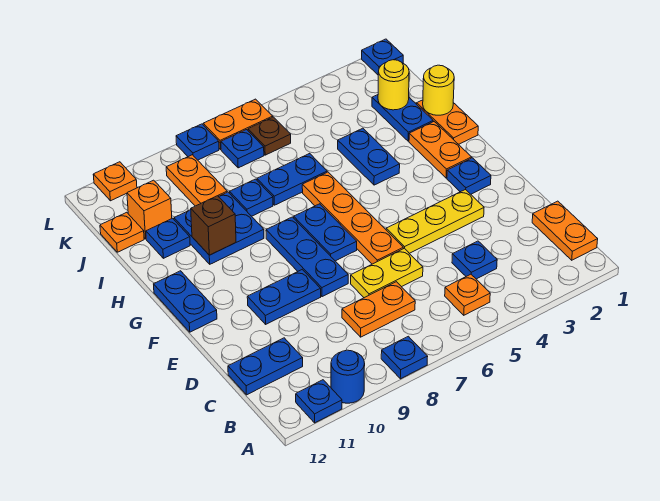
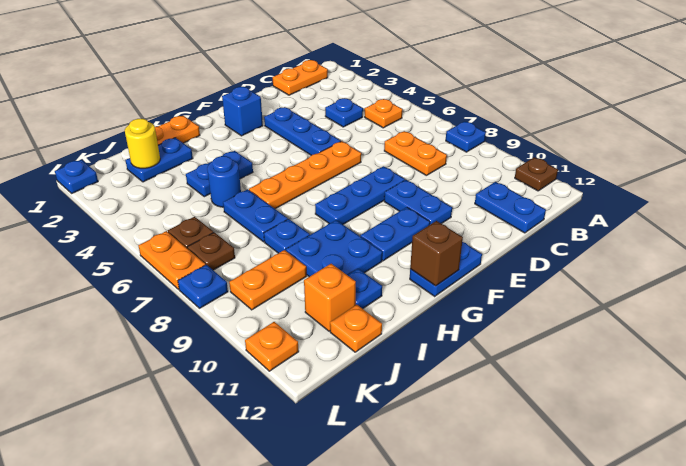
blue 1x1 round brick [331,350,365,403] -> blue 1x1 round brick moved to [207,156,241,207]
blue 1x1 plate [296,380,342,423] -> brown 1x1 plate [515,157,558,191]
yellow 1x2 plate [351,248,423,298] -> none
yellow 1x3 plate [386,189,484,253] -> blue 1x3 plate [264,107,341,155]
blue 1x1 plate [447,158,491,194] -> blue 1x1 brick [222,87,263,136]
blue 1x2 plate [294,204,357,261] -> blue 1x2 plate moved to [360,207,430,261]
orange 1x2 plate [409,122,472,178] -> none
brown 1x1 brick [191,196,236,255] -> brown 1x1 brick moved to [410,221,463,286]
yellow 1x1 round brick [423,65,454,115] -> none
blue 1x1 plate [221,130,264,168] -> brown 1x1 plate [187,232,235,270]

